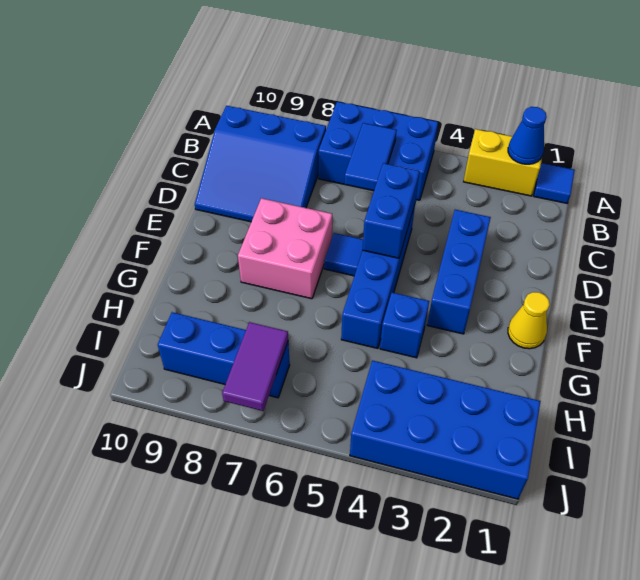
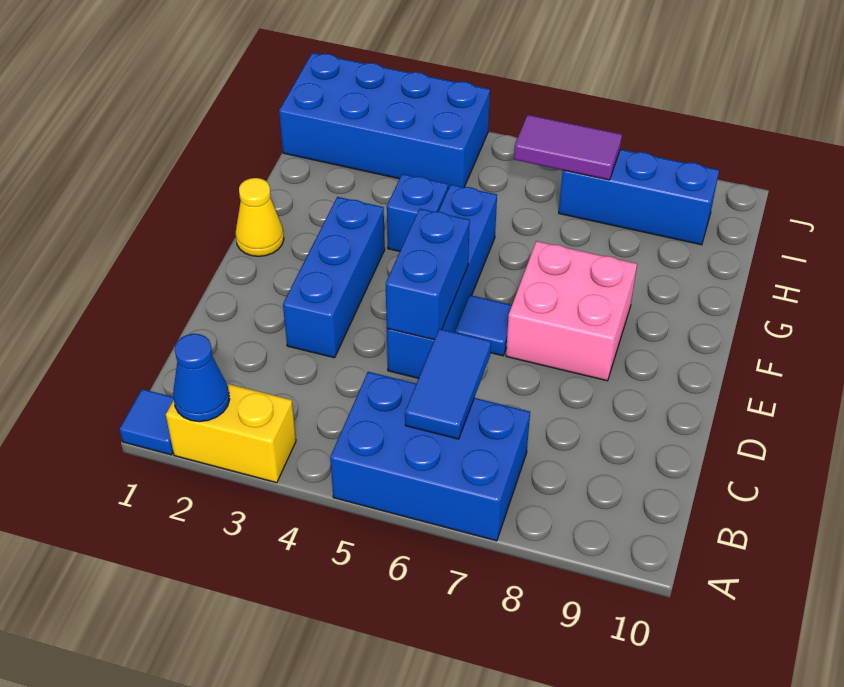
blue 3x3 slope [195,106,326,222] -> none
purple 1x2 tile [222,322,288,411] -> purple 1x2 tile turned to [514,115,622,180]

